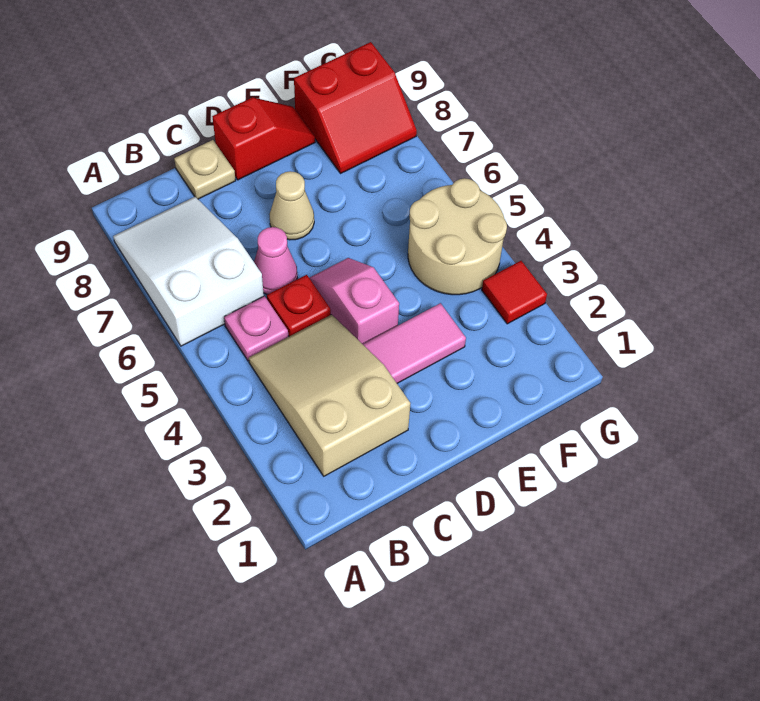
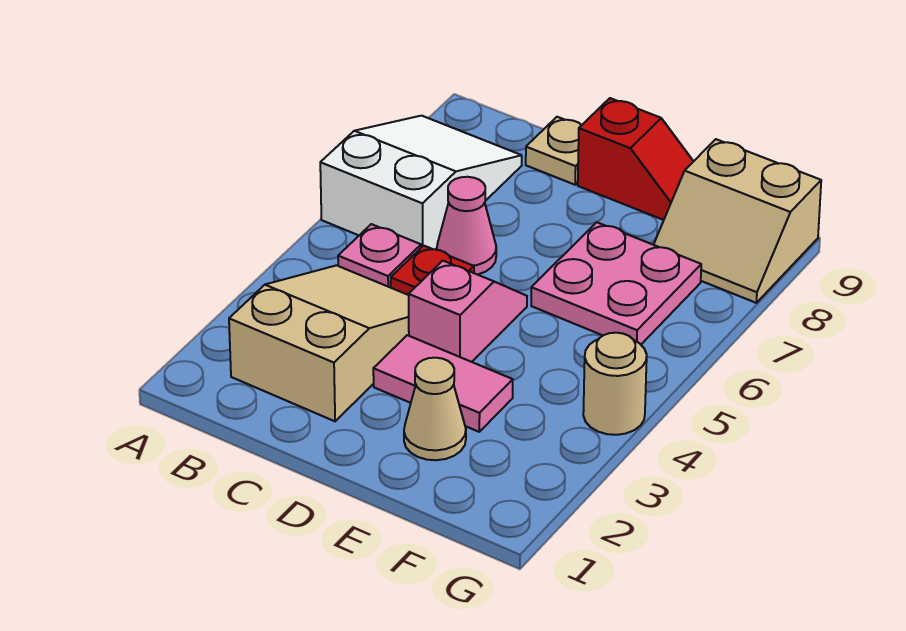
tan 1x1 cone [270,171,314,240] -> tan 1x1 cone moved to [404,358,466,460]
none -> pink 2x2 plate [531,222,701,344]
tan 2x2 round brick [408,178,507,295] -> tan 1x1 round brick [583,333,647,435]
red 2x2 slope [294,42,417,173] -> tan 2x2 slope [654,139,821,303]
red 1x1 tile [482,261,547,324] -> none

